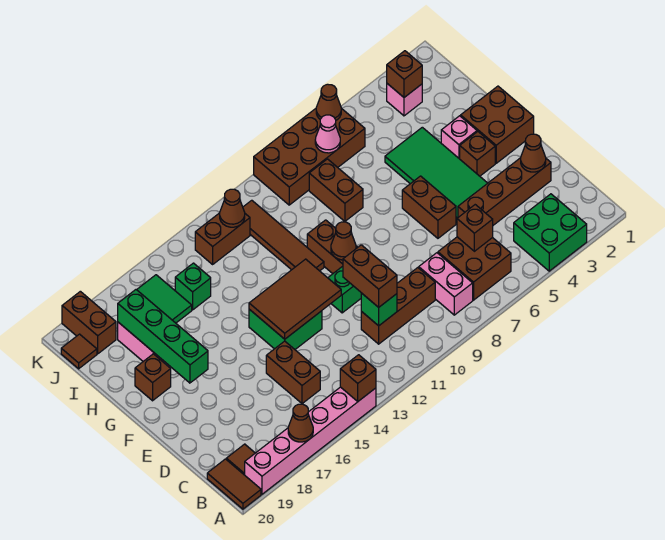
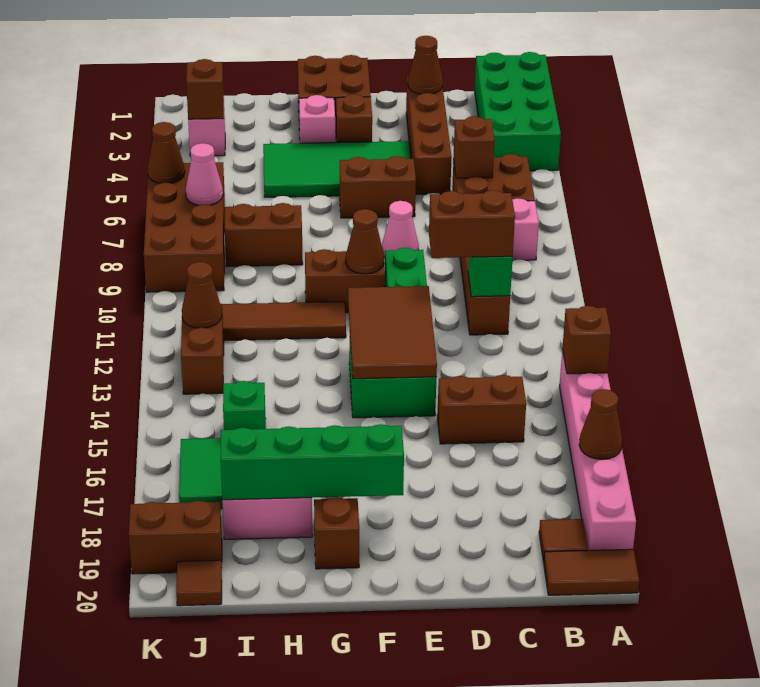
green 2x2 brick [514,194,587,271] -> green 2x4 brick [475,52,561,171]
none -> pink 1x1 cone [382,201,419,257]

